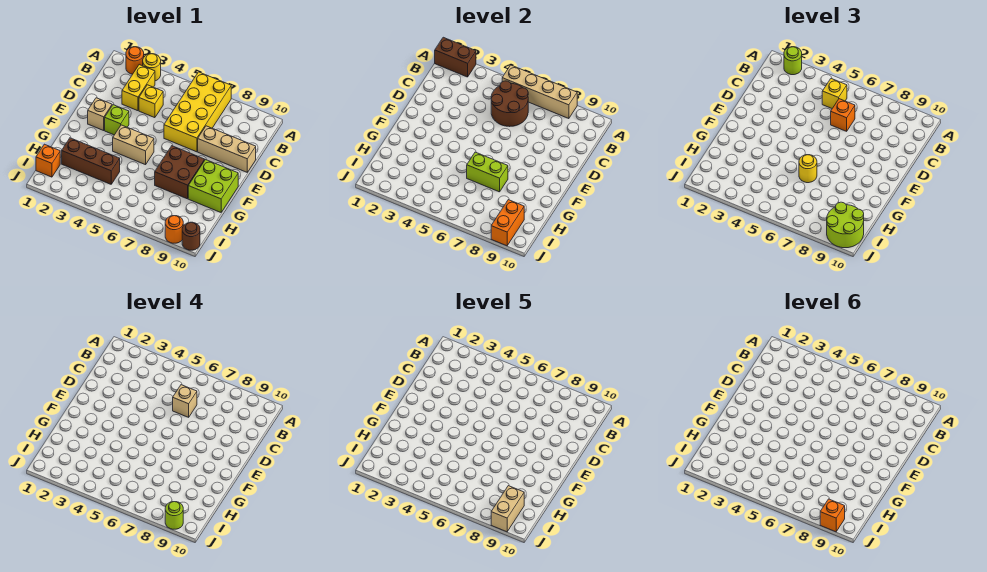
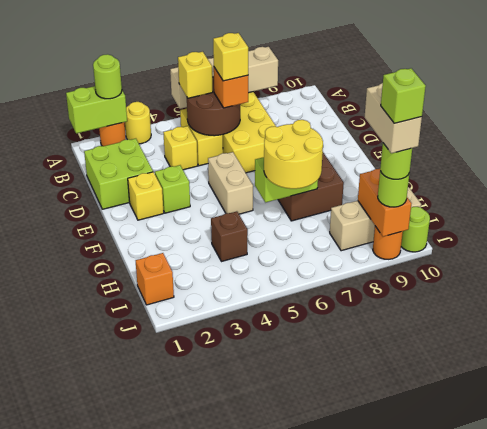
brown 1x2 brick [435,37,476,77] -> lime 1x2 brick [66,86,127,133]
yellow 1x2 brick [122,65,155,111] -> yellow 1x2 brick moved to [180,108,223,166]
tan 1x1 brick [173,385,197,417] -> yellow 1x1 brick [213,33,248,81]
tan 1x3 brick [198,126,256,172] -> tan 1x3 brick moved to [330,187,421,251]
tan 1x1 brick [88,98,112,130] -> yellow 1x1 brick [128,172,164,220]
tan 1x2 brick [113,125,154,165] -> tan 1x2 brick turned to [208,152,253,214]
lime 2x2 brick [188,160,238,212] -> lime 2x2 brick moved to [84,139,153,209]
yellow 1x1 round brick [799,155,817,183] -> yellow 2x2 round brick [264,120,323,189]
brown 1x3 brick [62,138,120,184] -> brown 1x1 brick [211,211,248,262]
lime 2x2 round brick [827,202,864,248] -> lime 1x1 round brick [378,171,409,207]
orange 1x1 brick [820,499,845,532] -> lime 1x1 brick [381,68,426,123]
brown 1x1 round brick [182,222,200,250] -> lime 1x1 round brick [401,207,430,252]

